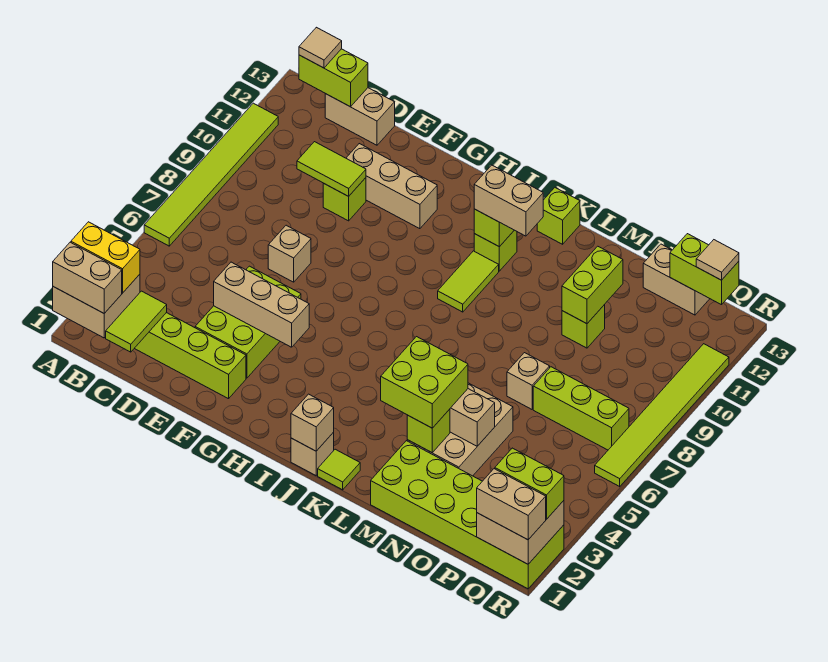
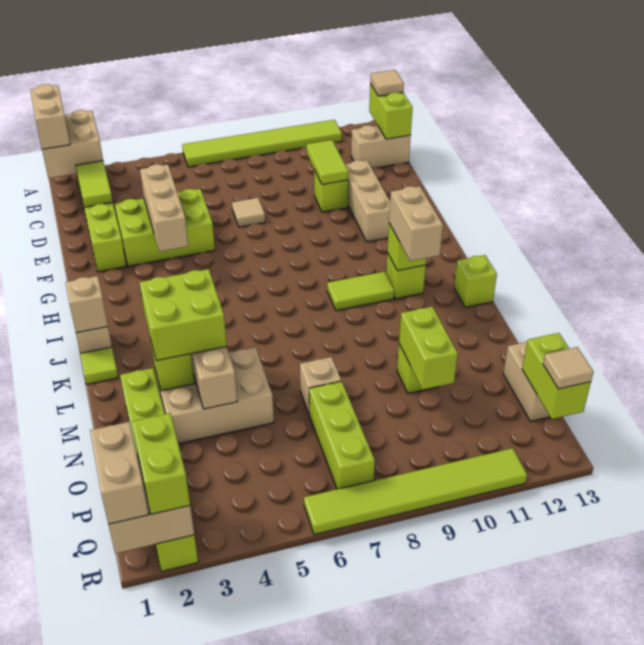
yellow 1x2 brick [71,222,140,293] -> none
lime 1x2 tile [106,291,167,352] -> lime 1x2 tile turned to [76,161,113,207]
tan 1x2 brick [325,88,395,145] -> tan 1x2 brick turned to [351,125,411,168]
tan 1x1 brick [268,225,311,282] -> tan 1x1 tile [232,198,265,227]
lime 2x6 brick [371,441,564,589] -> lime 1x6 brick [120,368,198,572]
lime 1x2 brick [562,246,623,324] -> lime 1x2 brick turned to [399,307,458,390]

